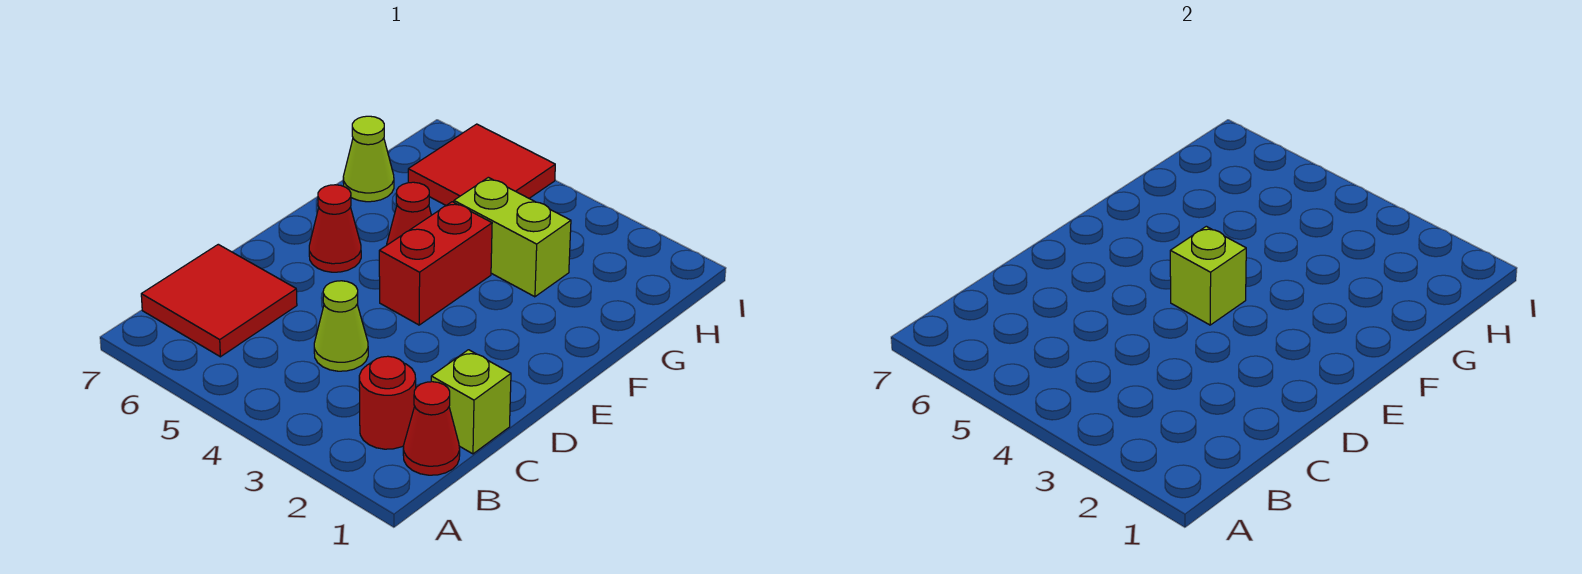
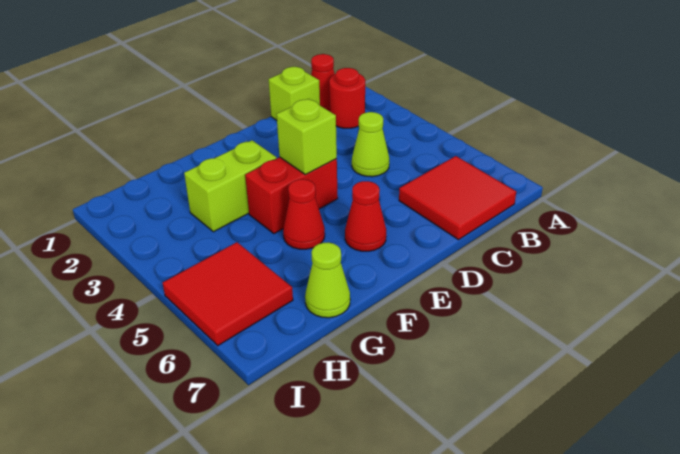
lime 1x2 brick [454,177,571,297] -> lime 1x2 brick turned to [184,140,277,232]

